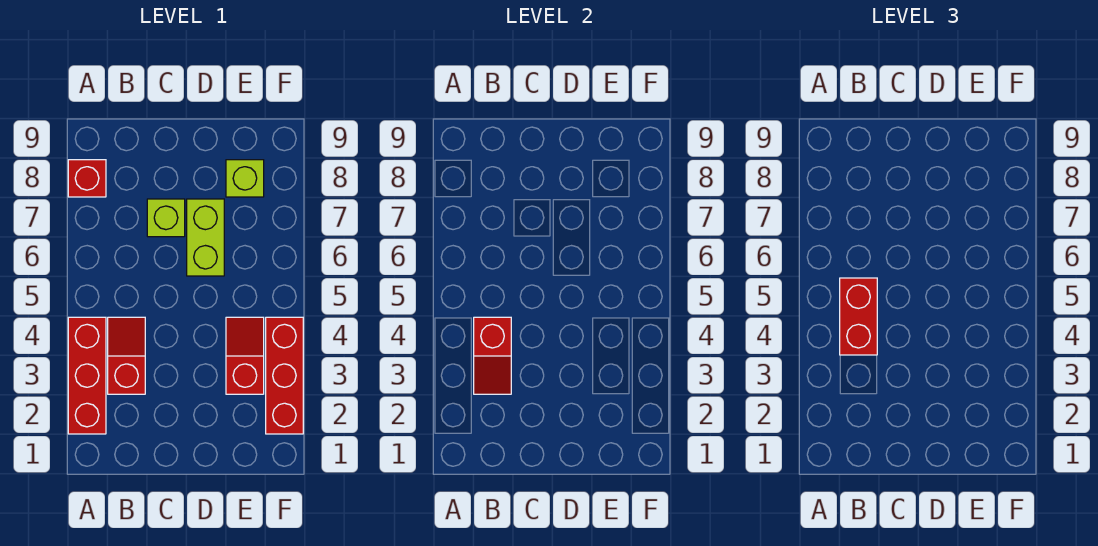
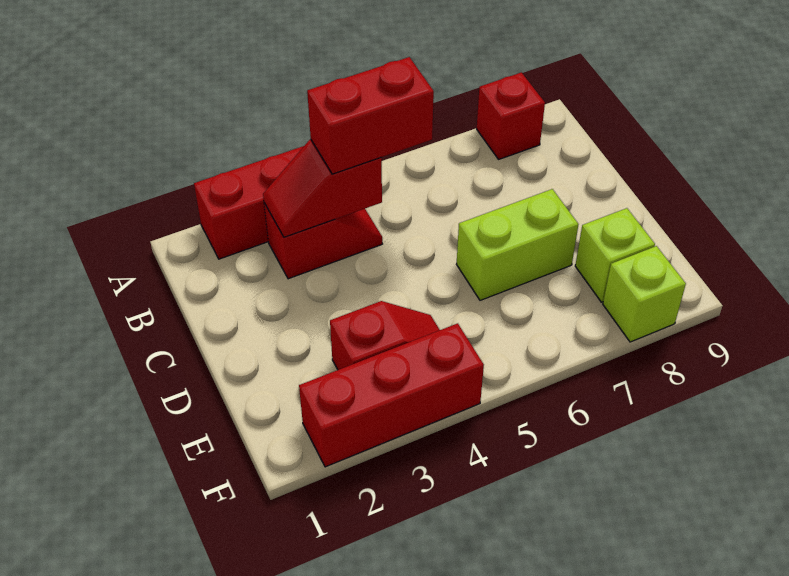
lime 1x1 brick [147,199,185,237] -> lime 1x1 brick moved to [603,246,686,342]

